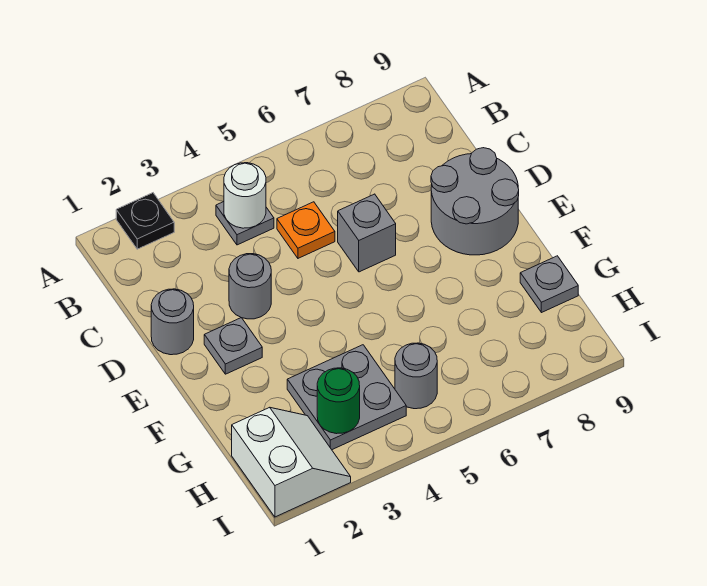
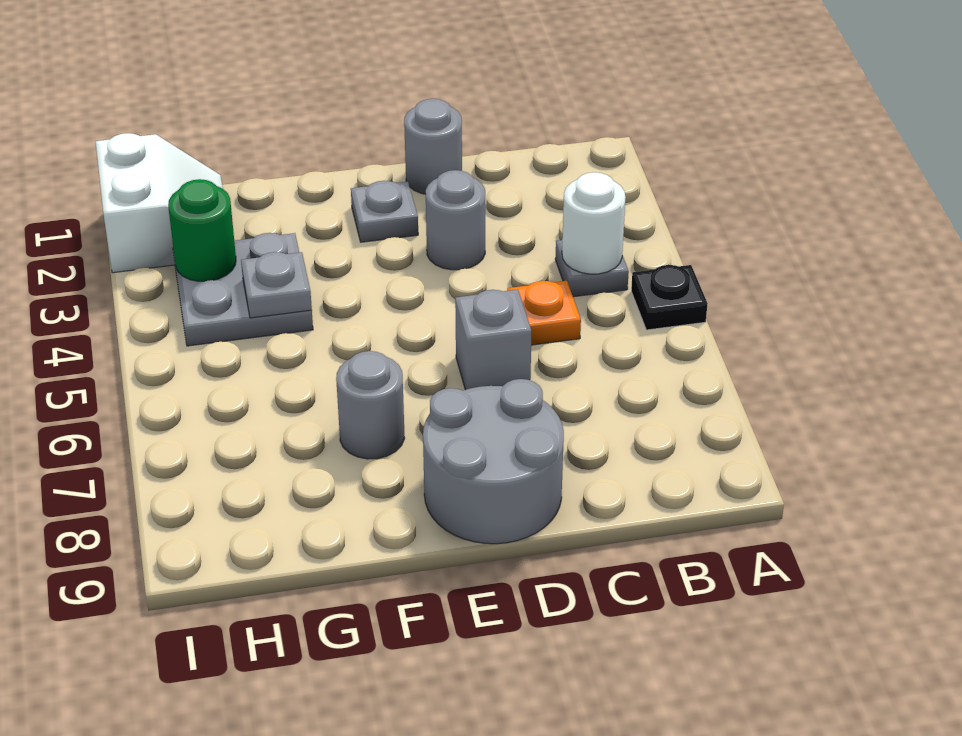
black 1x1 plate [116,193,174,249] -> black 1x1 plate moved to [631,265,708,330]
grey 1x1 plate [520,256,578,313] -> grey 1x1 plate moved to [241,252,312,318]
white 2x2 slope [232,407,351,517] -> white 2x2 slope turned to [96,133,223,273]
grey 1x1 round brick [395,343,437,409] -> grey 1x1 round brick moved to [336,351,405,459]

